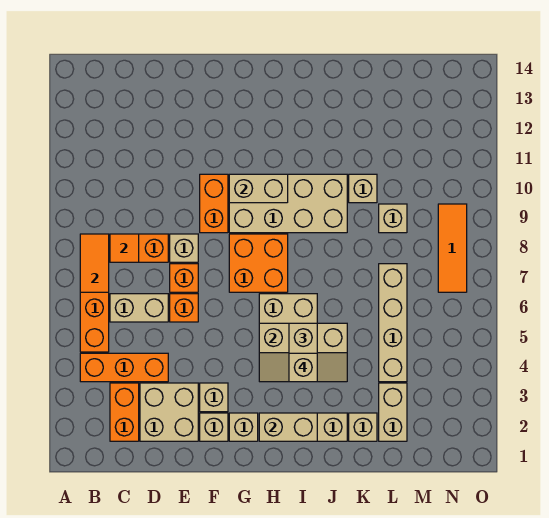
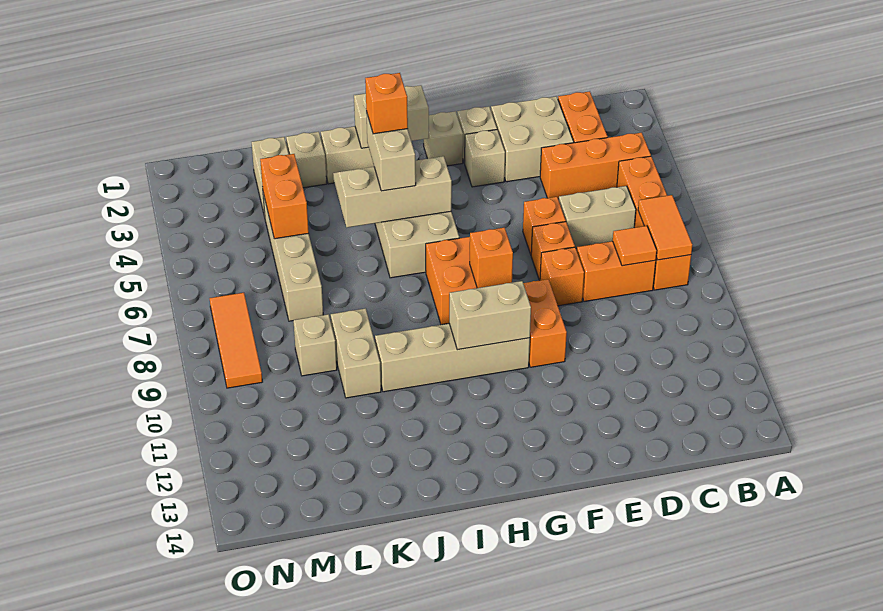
tan 1x1 brick [170,234,198,262] -> orange 1x1 brick [540,247,584,306]
none -> orange 1x1 brick [470,228,513,288]
tan 2x4 brick [229,174,347,233] -> tan 1x4 brick [375,324,530,392]
tan 1x1 brick [289,353,317,382] -> orange 1x1 brick [365,73,408,134]
tan 1x1 brick [349,174,377,203] -> tan 1x2 brick [331,308,381,398]
none -> orange 1x2 brick [260,154,309,239]

